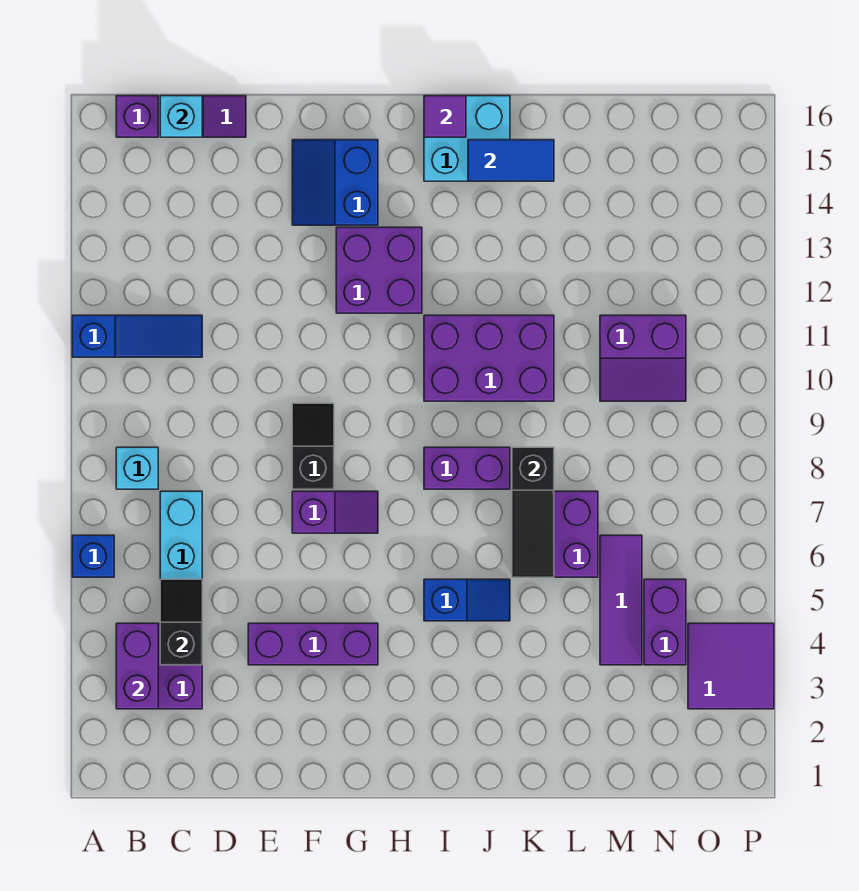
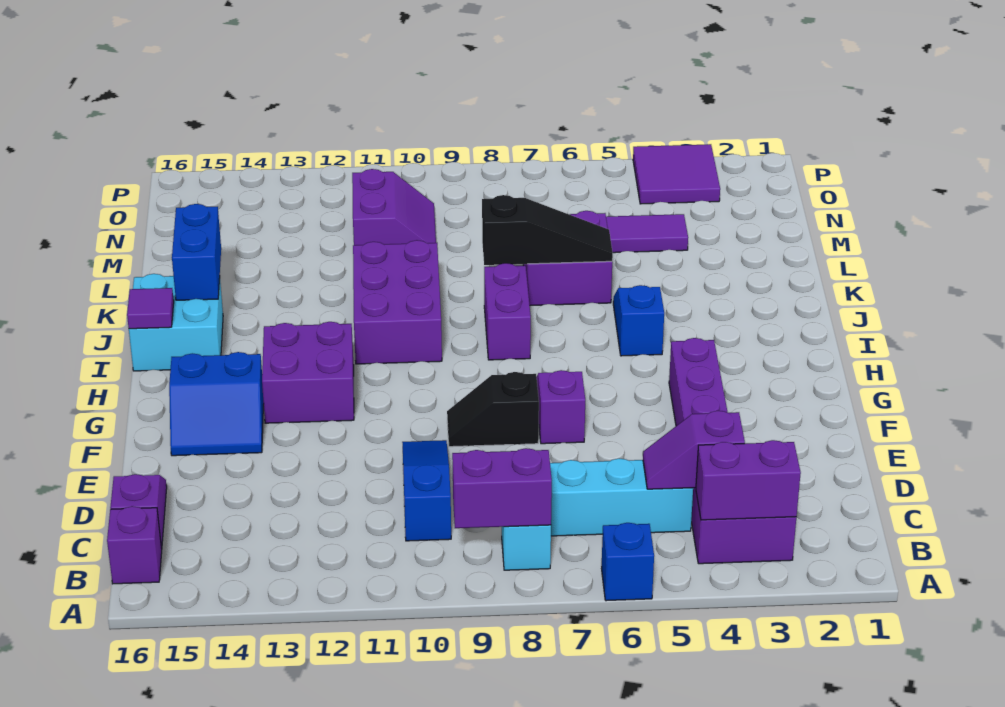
blue 1x3 slope [72,315,202,357] -> blue 1x3 slope moved to [402,440,451,541]
black 1x2 slope [160,579,202,665] -> purple 1x2 slope [643,411,745,489]
cyan 1x1 brick [160,96,202,137] -> none
blue 1x2 tile [468,140,554,181] -> blue 1x2 brick [172,204,221,300]
purple 1x2 brick [644,579,686,665] -> purple 1x2 brick moved to [452,448,552,528]

